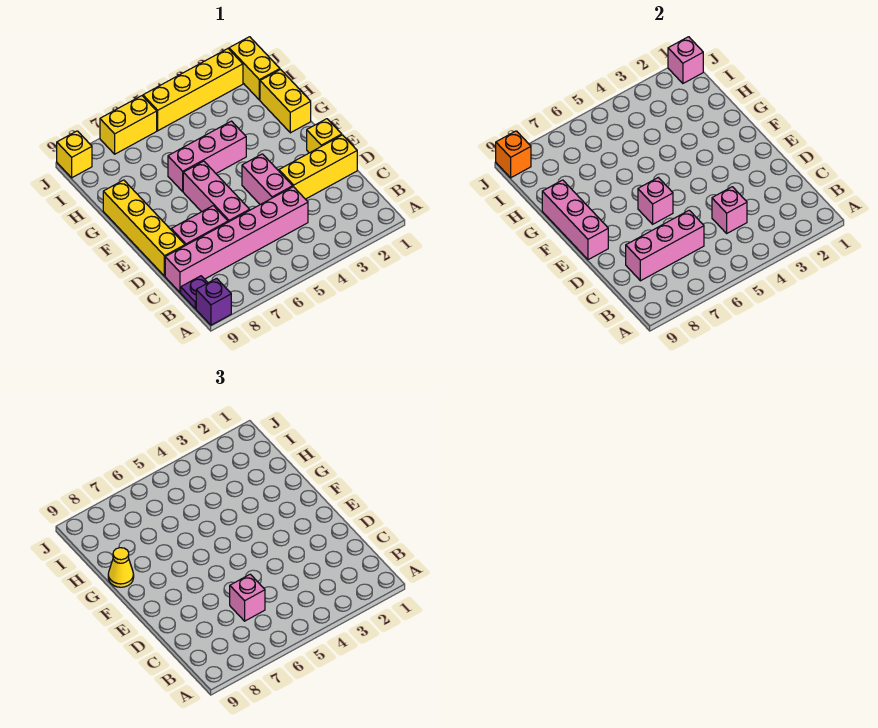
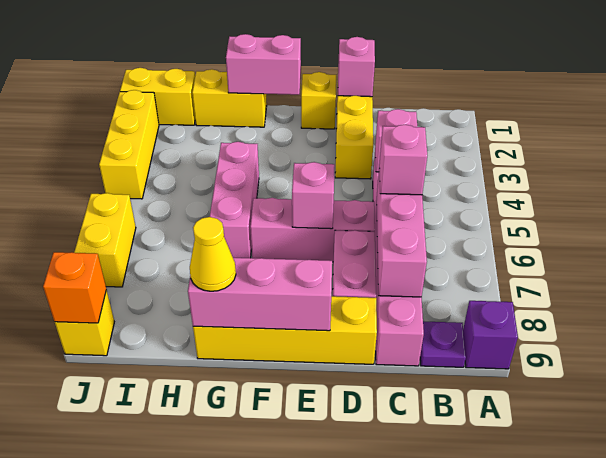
pink 1x2 brick [242,154,293,205] -> pink 1x2 brick moved to [226,34,301,95]
pink 1x1 brick [668,37,703,83] -> pink 1x1 brick moved to [338,37,375,97]
yellow 1x4 brick [143,49,243,131] -> yellow 1x3 brick [99,90,159,199]

